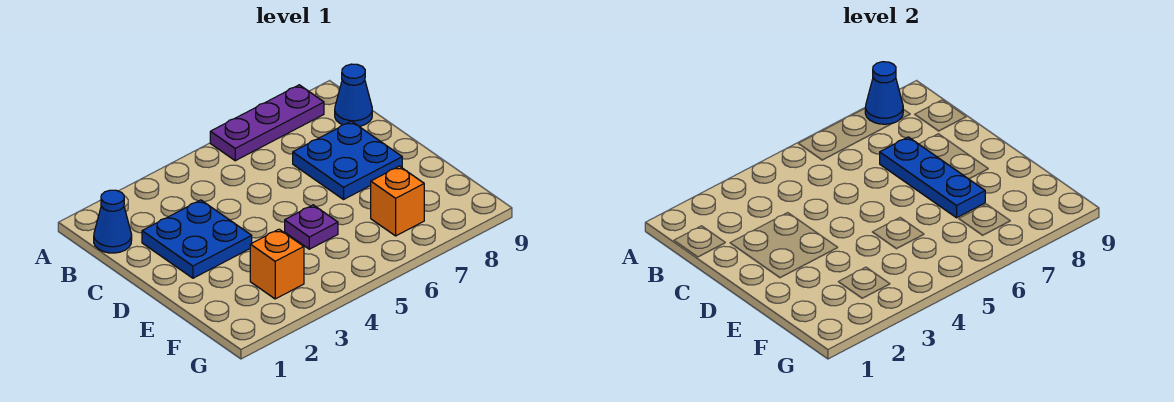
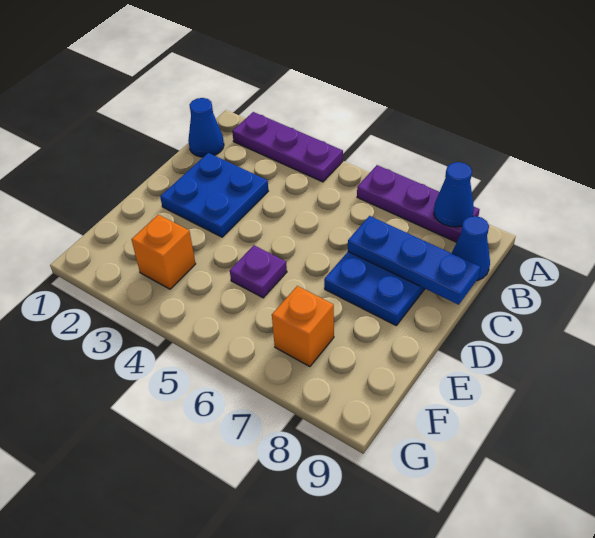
none -> purple 1x3 plate [232,112,343,182]
blue 1x3 plate [880,137,985,218] -> blue 1x3 plate turned to [348,216,480,305]

